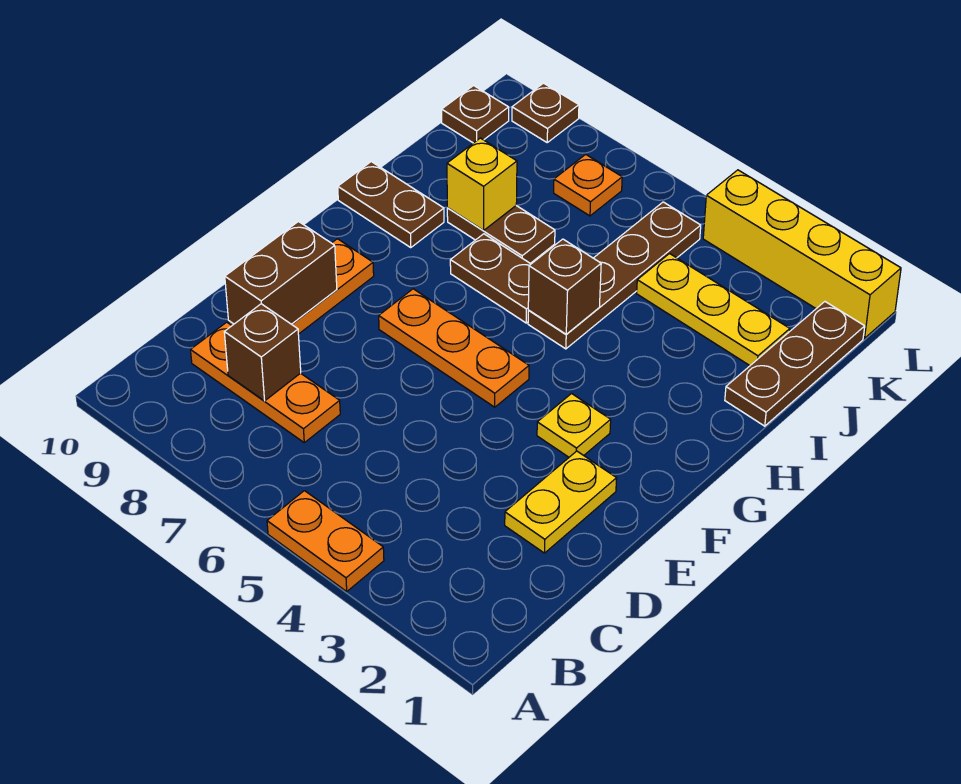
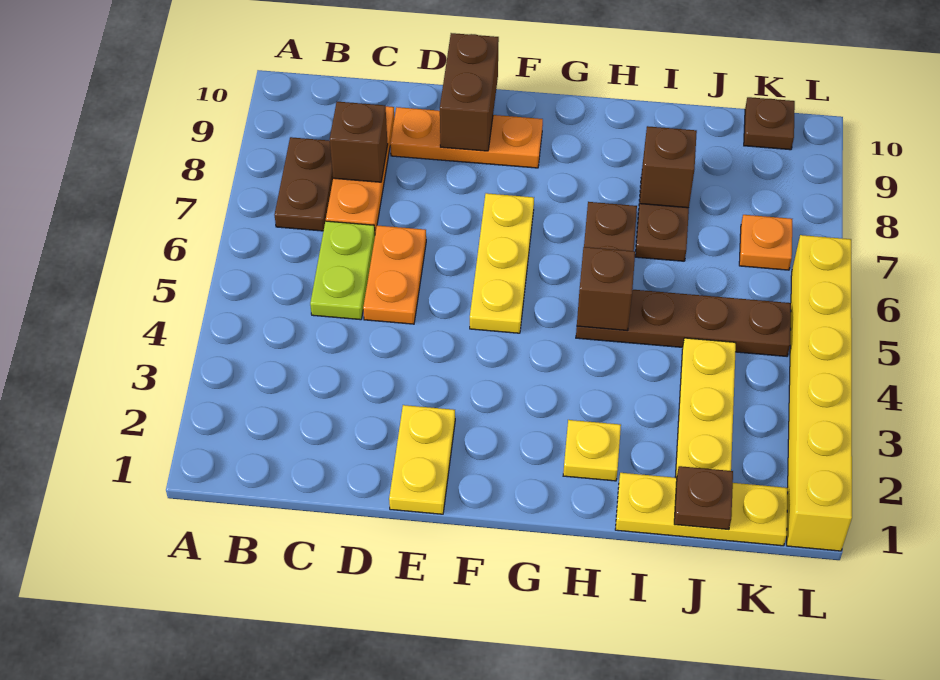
orange 1x2 plate [267,491,384,591] -> orange 1x2 plate moved to [363,225,426,324]
none -> lime 1x2 plate [310,221,375,320]
yellow 1x2 plate [505,451,617,553] -> yellow 1x2 plate turned to [389,405,455,514]
brown 1x2 brick [225,222,337,324] -> brown 1x2 brick turned to [440,33,499,151]
yellow 1x1 plate [537,394,611,457] -> yellow 1x1 plate moved to [563,420,621,481]
orange 1x3 plate [379,289,529,407] -> yellow 1x3 plate [470,193,534,333]
brown 1x2 plate [338,162,444,247] -> brown 1x2 plate moved to [274,137,333,231]
brown 1x3 plate [725,302,865,426] -> yellow 1x3 plate [615,473,788,546]
yellow 1x1 brick [447,138,517,230] -> brown 1x1 brick [640,126,697,208]
yellow 1x4 brick [703,170,901,338] -> yellow 1x6 brick [787,235,852,551]
brown 1x1 plate [512,83,579,142] -> brown 1x1 plate moved to [674,466,733,529]

